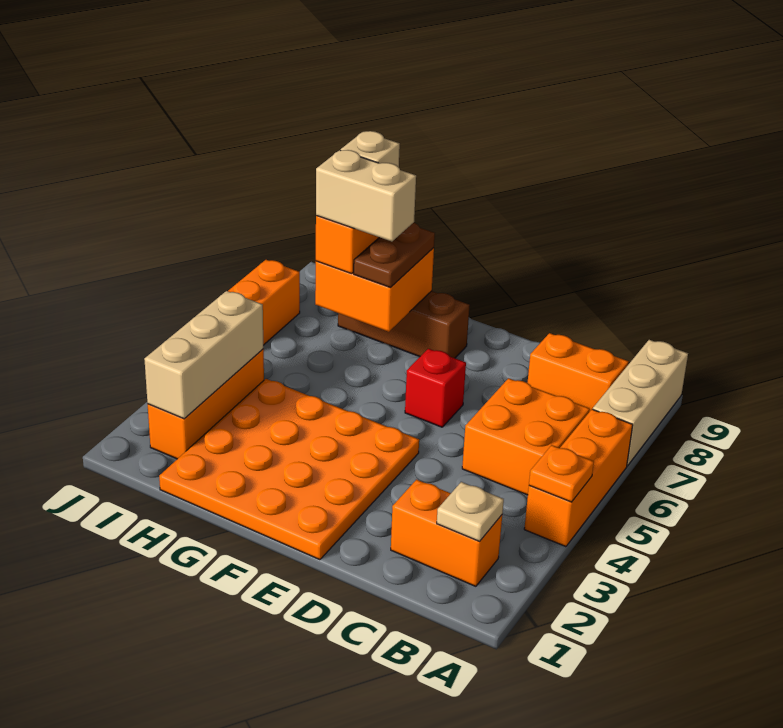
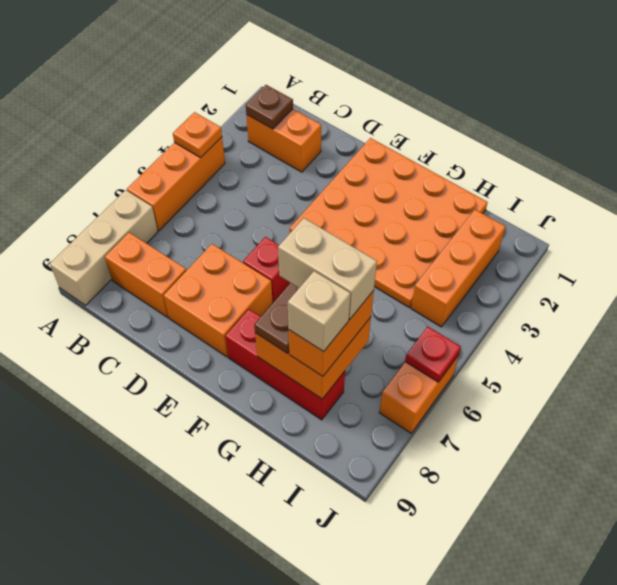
tan 1x1 plate [437,482,504,541] -> brown 1x1 plate [246,85,293,129]
orange 2x2 brick [462,378,590,495] -> orange 2x2 brick moved to [164,244,273,357]
brown 1x3 brick [338,291,470,358] -> red 1x3 brick [225,309,345,420]
tan 1x3 brick [144,291,263,419] -> none
none -> red 1x1 plate [405,327,461,382]

